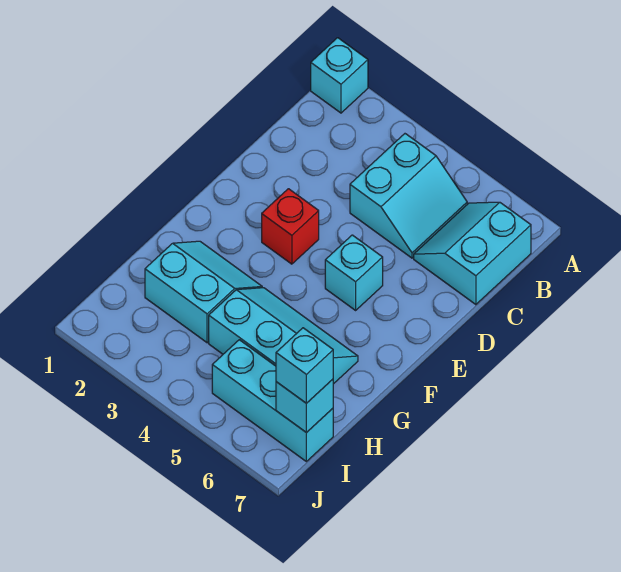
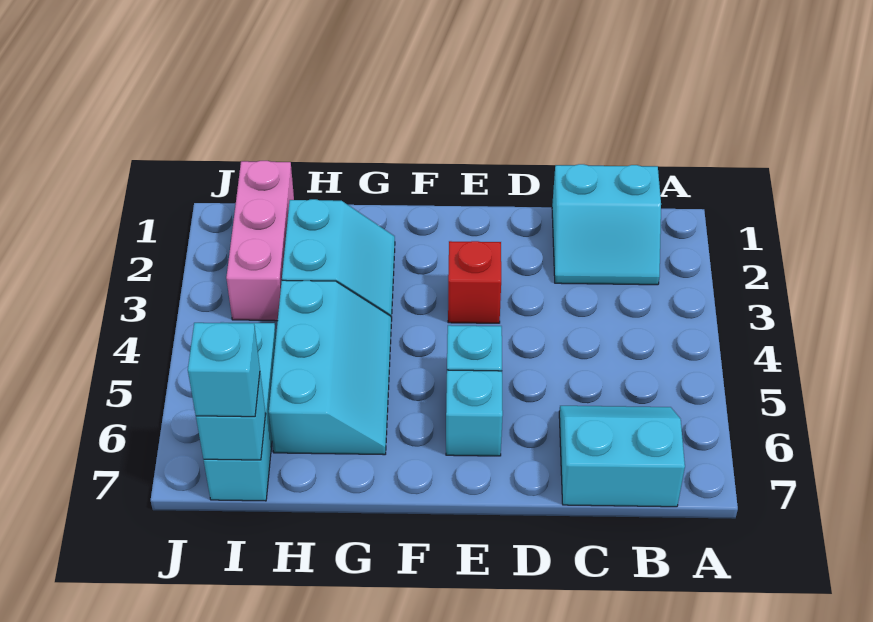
cyan 1x1 brick [311,38,368,113] -> cyan 1x1 brick moved to [446,370,503,456]
cyan 2x2 slope [350,134,467,258] -> cyan 2x2 slope moved to [552,164,661,285]
none -> pink 1x3 brick [226,161,294,321]

